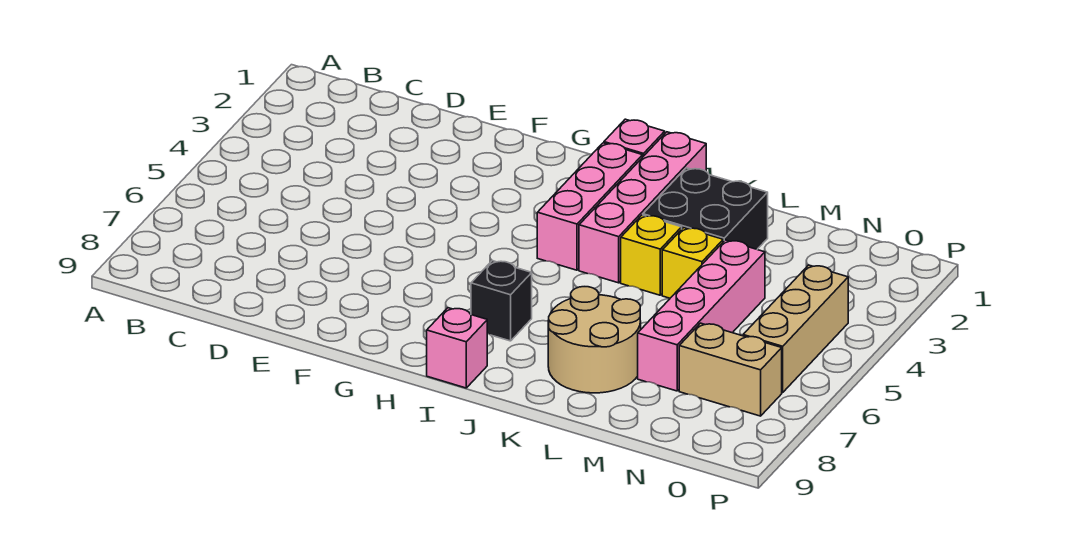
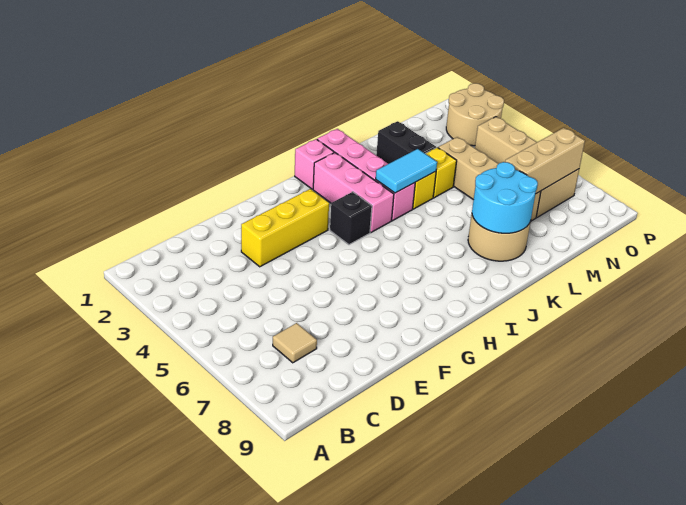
none -> tan 1x1 tile [273,323,317,363]
none -> yellow 1x3 brick [241,189,329,267]
black 1x1 brick [471,261,532,341] -> black 1x1 brick moved to [330,192,372,245]
pink 1x1 brick [427,308,487,388] -> none
none -> cyan 1x2 tile [376,149,437,193]
black 2x2 brick [643,168,768,249] -> black 1x2 brick [376,121,436,164]
none -> cyan 2x2 round brick [472,162,538,233]
pink 1x4 brick [638,240,765,391] -> tan 1x4 brick [438,137,541,221]
none -> tan 1x3 brick [505,128,585,194]
none -> tan 2x2 round brick [446,83,504,146]

